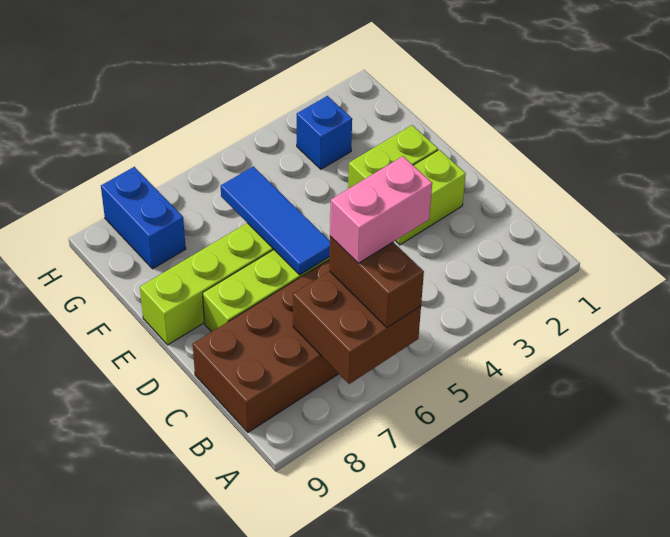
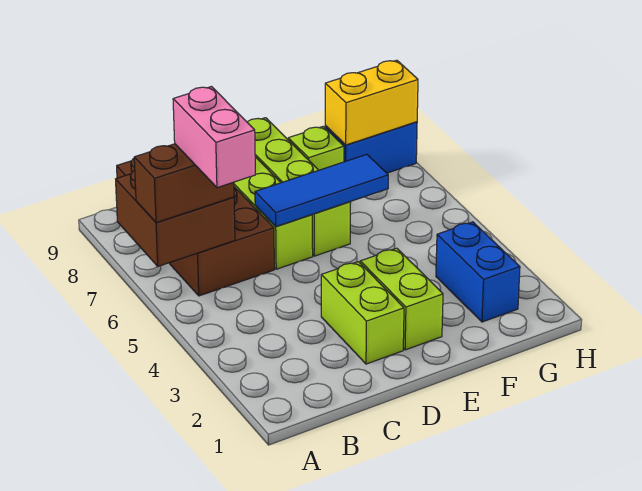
none -> lime 1x1 brick [288,126,344,170]
blue 1x1 brick [297,96,352,169] -> blue 1x2 brick [436,222,520,322]
none -> yellow 1x2 brick [325,60,418,145]

